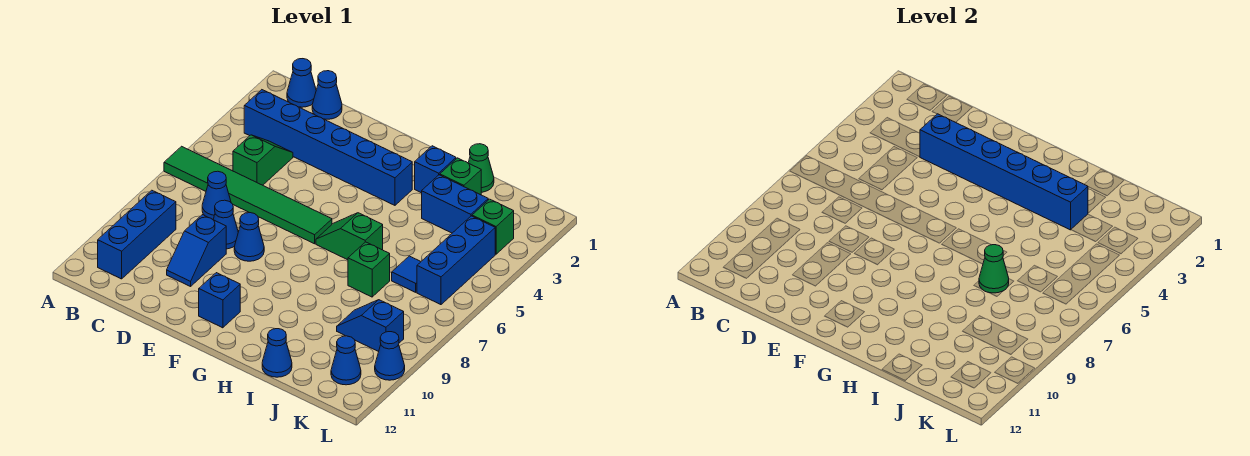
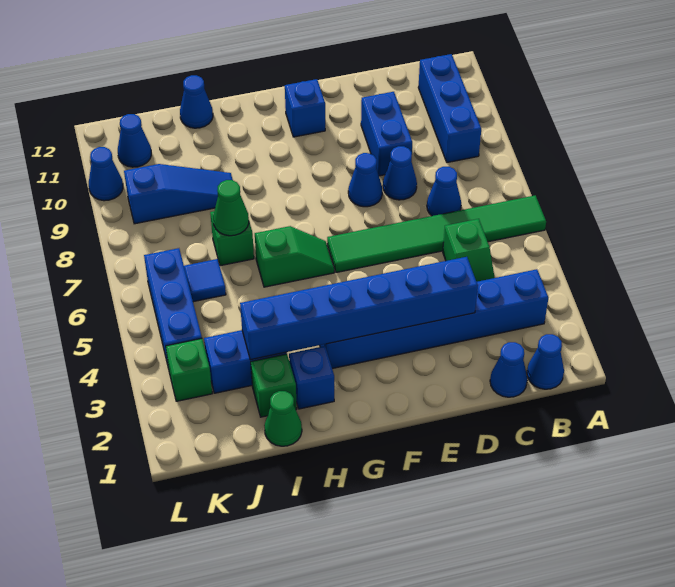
blue 1x2 slope [167,215,226,286] -> blue 1x2 brick [361,92,412,176]
blue 1x2 slope [337,300,404,352] -> blue 1x3 slope [124,164,233,224]

